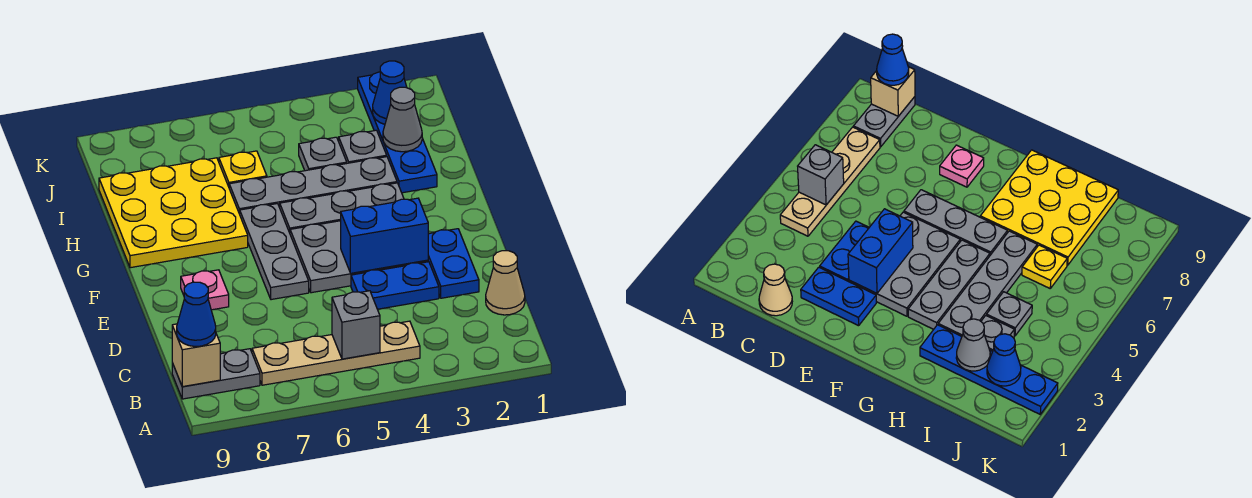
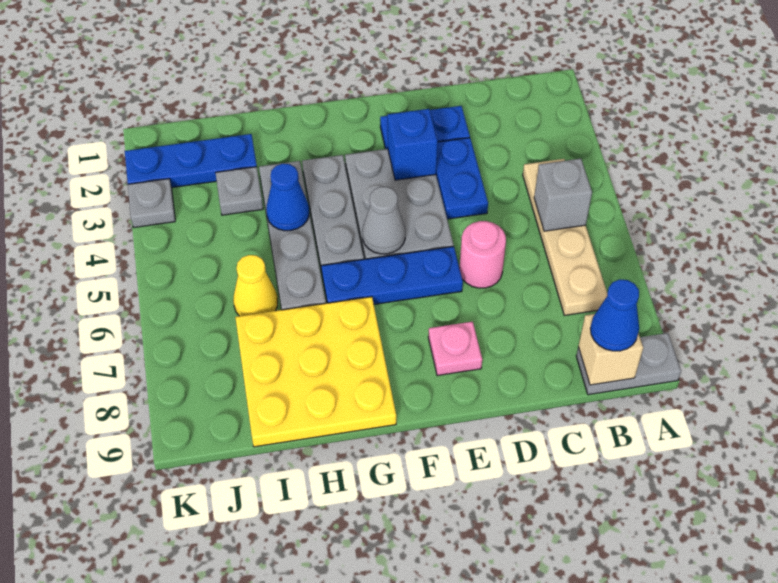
grey 1x2 plate [172,349,260,399] -> grey 1x2 plate turned to [576,333,681,395]
tan 1x1 cone [486,251,525,315] -> none
none -> pink 1x1 round brick [460,221,506,288]
blue 1x2 brick [341,198,428,273] -> blue 1x1 brick [387,109,438,180]
grey 1x3 plate [240,204,309,300] -> blue 1x3 plate [321,246,463,304]
blue 1x4 plate [358,72,437,193] -> blue 1x3 plate [125,134,257,188]
grey 1x1 cone [383,87,422,152] -> grey 1x1 cone moved to [362,187,405,254]
grey 1x1 plate [299,137,347,171] -> grey 1x1 plate moved to [128,179,175,227]
yellow 1x1 plate [219,151,267,186] -> yellow 1x1 cone [233,255,278,316]
blue 1x1 cone [373,61,407,124] -> blue 1x1 cone moved to [266,164,309,231]

